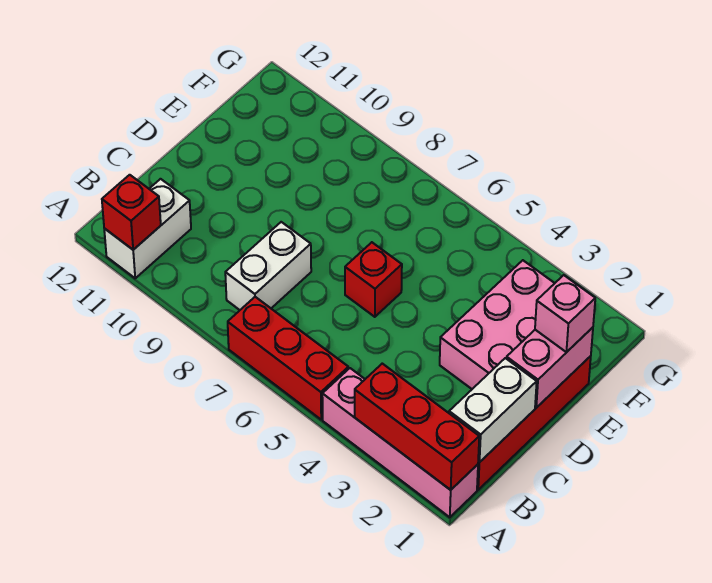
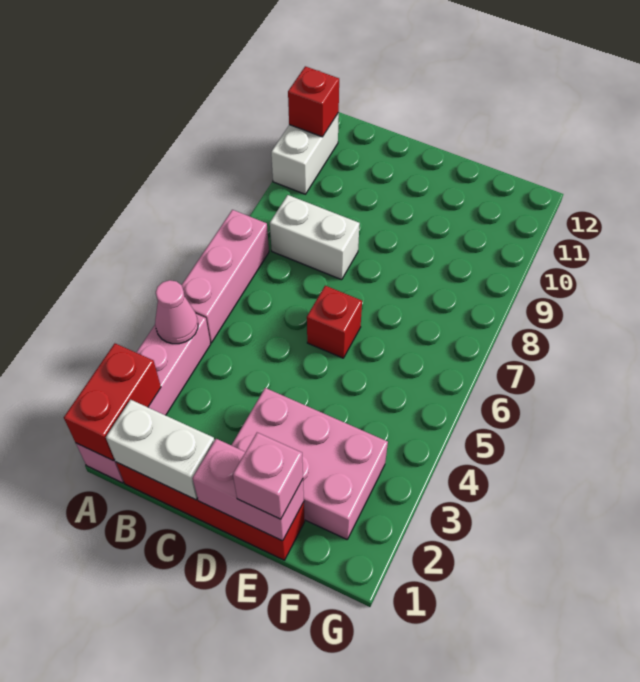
red 1x3 brick [355,364,479,490] -> red 1x2 brick [64,344,161,461]
none -> pink 1x1 cone [155,280,198,344]
red 1x3 brick [228,297,348,419] -> pink 1x3 brick [182,210,269,343]
white 1x2 brick [104,179,191,278] -> white 1x2 brick turned to [271,113,339,194]

